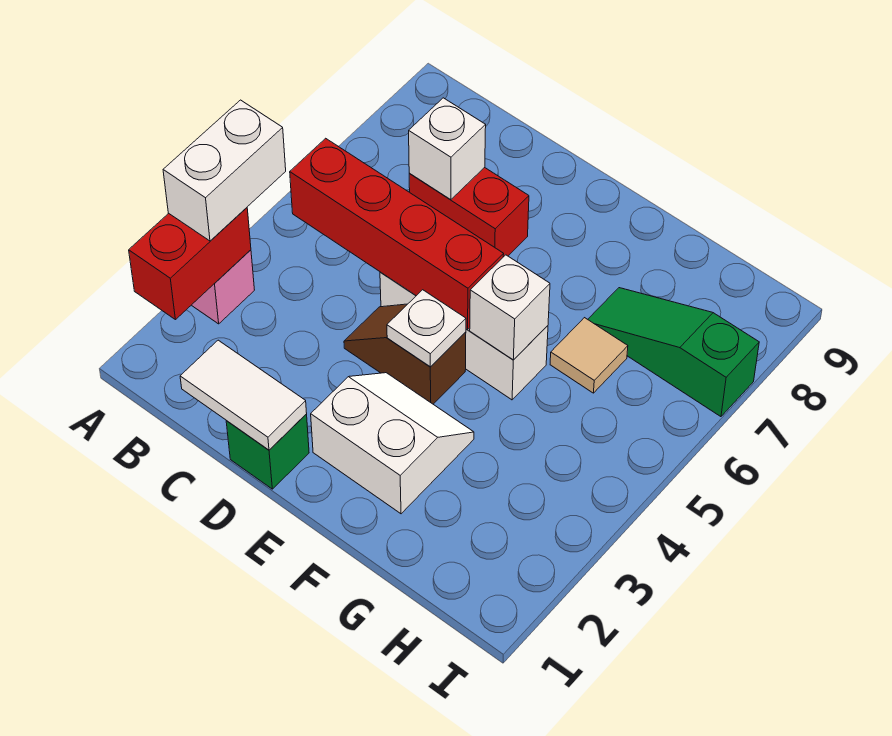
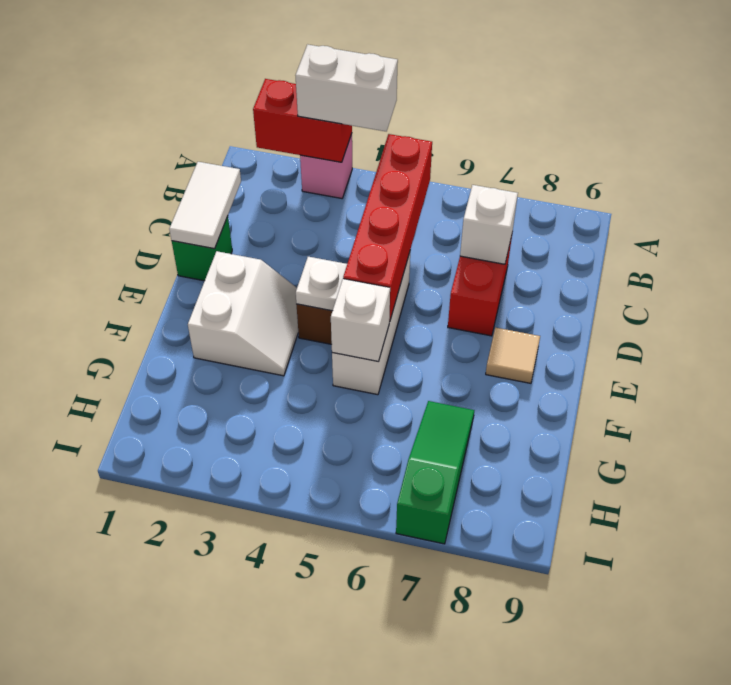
tan 1x1 tile [550,318,628,393] -> tan 1x1 tile moved to [486,327,540,383]

